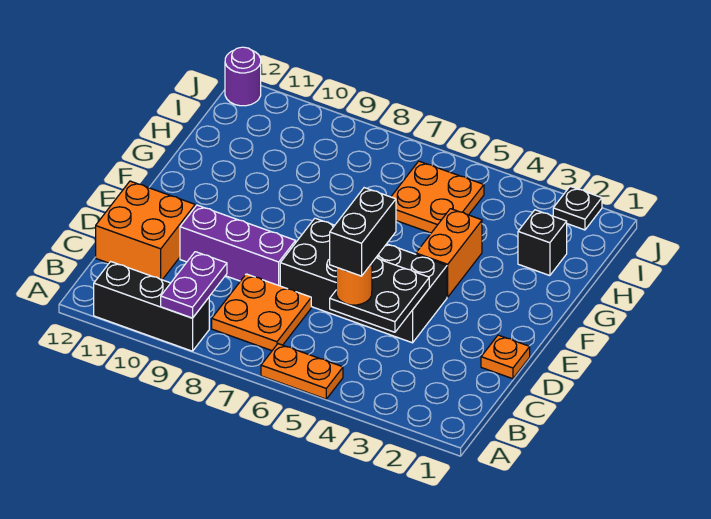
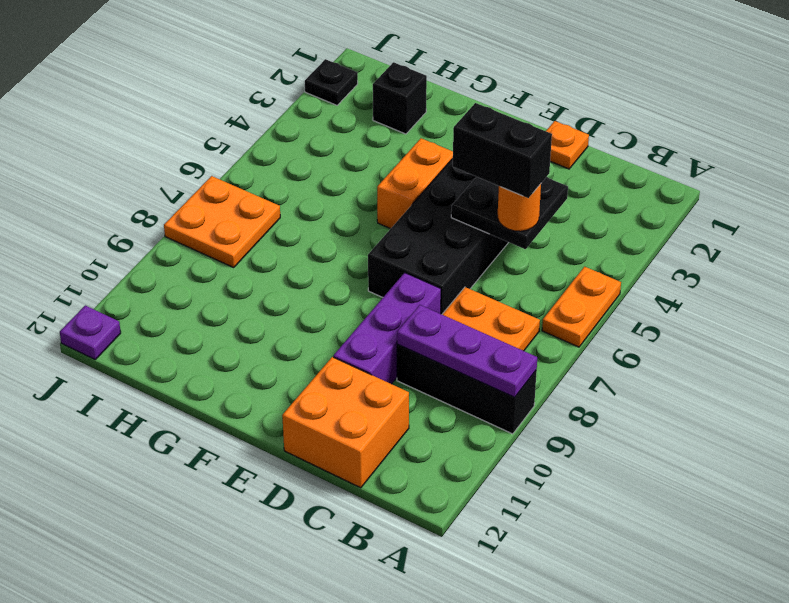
black 1x3 brick [94,262,209,351] -> black 1x3 brick turned to [397,344,537,434]
purple 1x2 plate [161,252,227,318] -> purple 1x3 plate [397,305,537,397]
orange 1x2 brick [416,209,482,297] -> orange 1x2 brick turned to [377,138,453,229]
orange 2x2 plate [391,161,484,233] -> orange 2x2 plate moved to [164,176,280,268]
purple 1x1 round brick [225,47,261,106] -> purple 1x1 plate [60,305,121,359]

